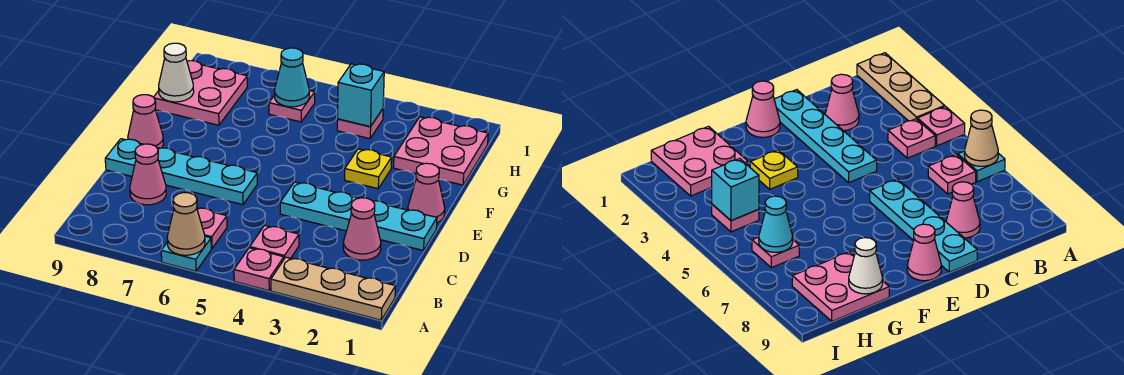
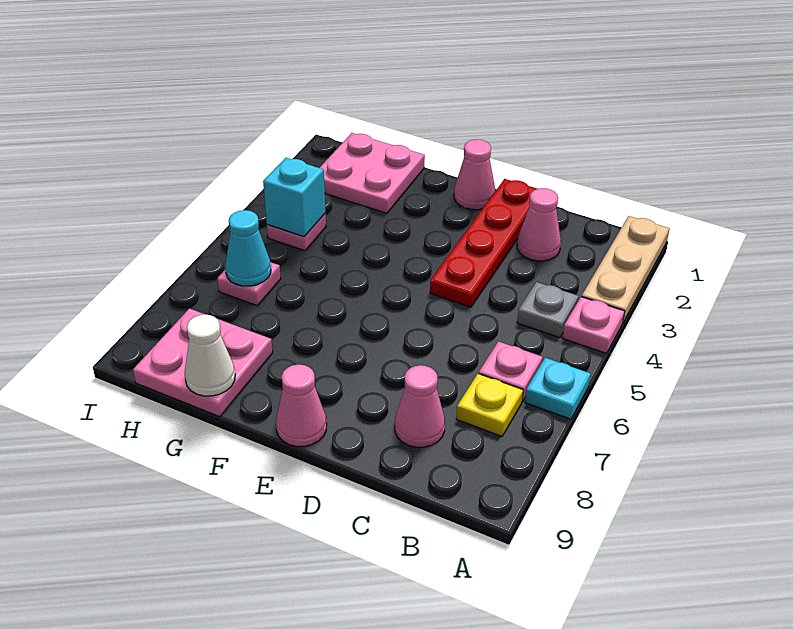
tan 1x1 cone [167,193,205,255] -> none
pink 1x1 plate [250,225,299,259] -> grey 1x1 plate [517,282,579,338]
cyan 1x4 plate [280,182,437,251] -> red 1x4 plate [430,179,537,307]
cyan 1x4 plate [105,139,257,205] -> none
yellow 1x1 plate [345,149,392,189] -> yellow 1x1 plate moved to [456,374,523,436]

